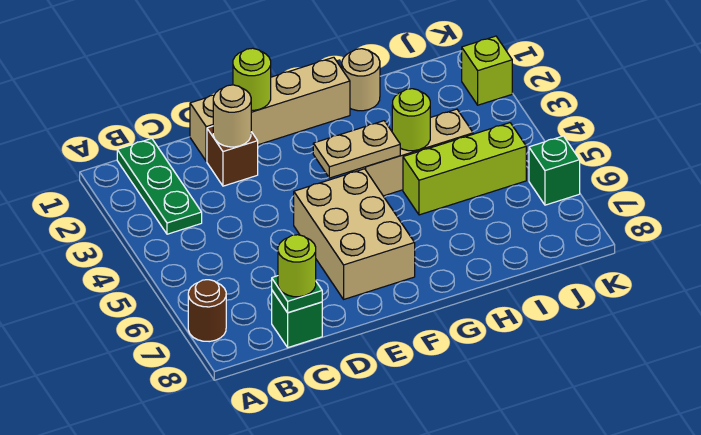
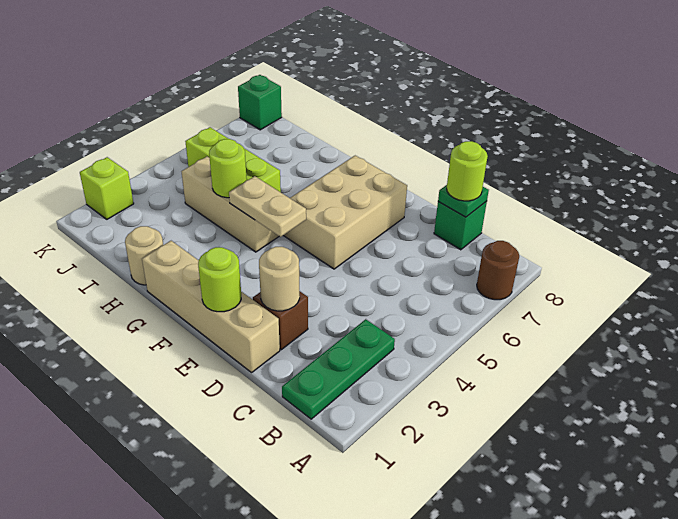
green 1x1 brick [529,136,580,205] -> green 1x1 brick moved to [238,75,282,130]

